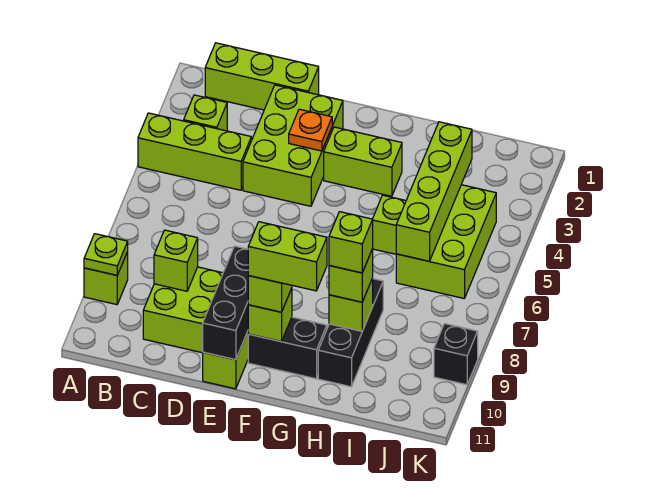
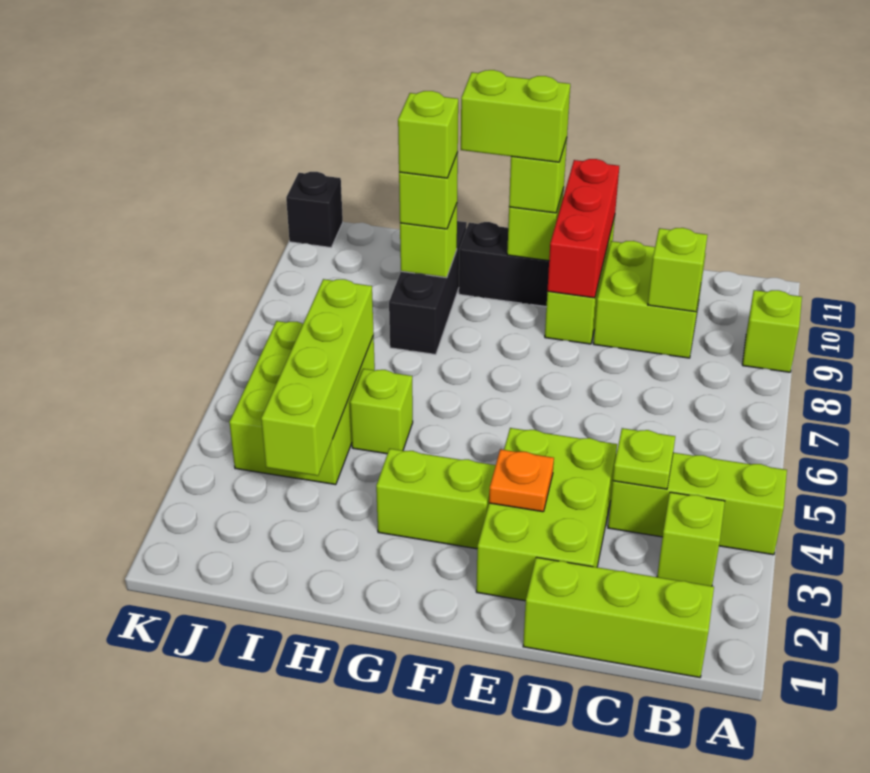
lime 1x1 plate [84,234,128,275] -> lime 1x1 plate moved to [613,428,675,489]
black 1x3 brick [203,246,249,360] -> red 1x3 brick [547,159,619,298]
black 1x1 brick [434,324,478,385] -> black 1x1 brick moved to [286,172,343,247]

